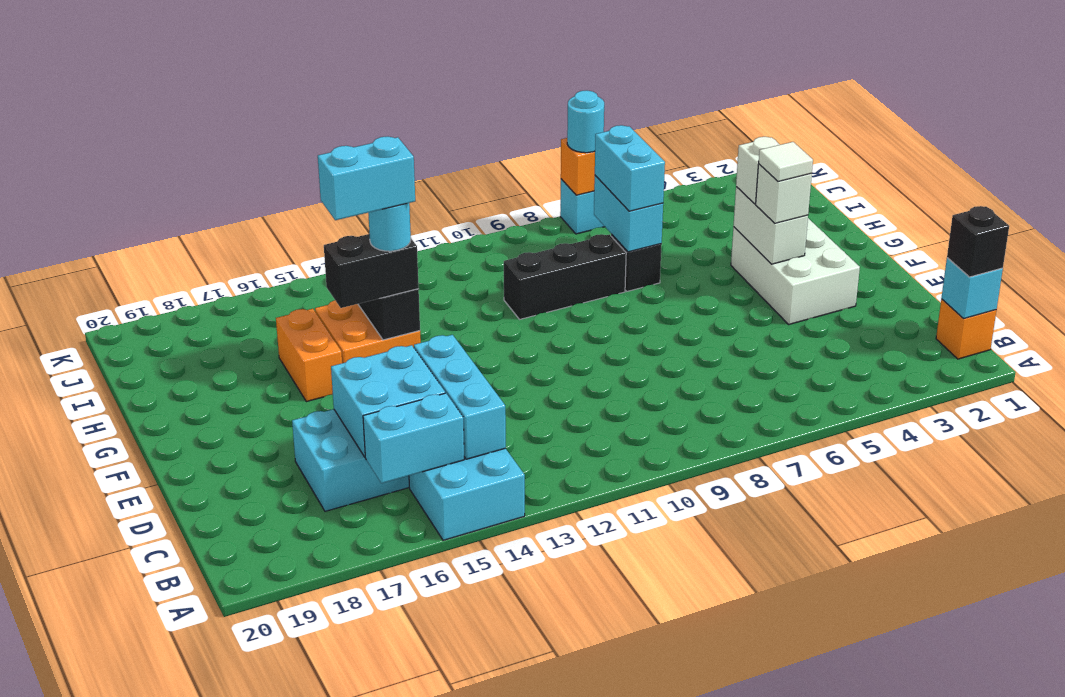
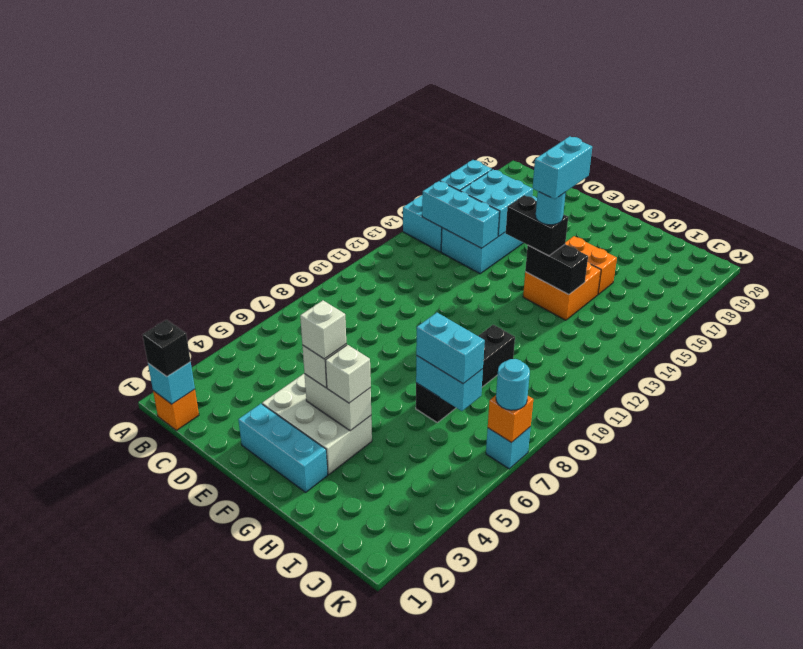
none -> cyan 1x3 brick [238,404,328,492]
white 1x1 tile [759,142,813,182] -> white 1x1 brick [300,301,346,359]
black 1x2 brick [324,234,419,308] -> black 1x2 brick turned to [506,195,568,256]

